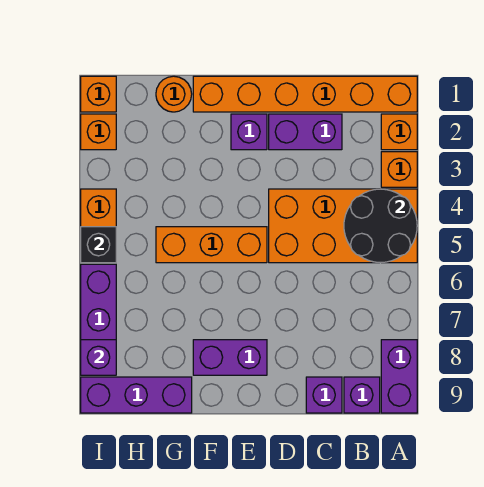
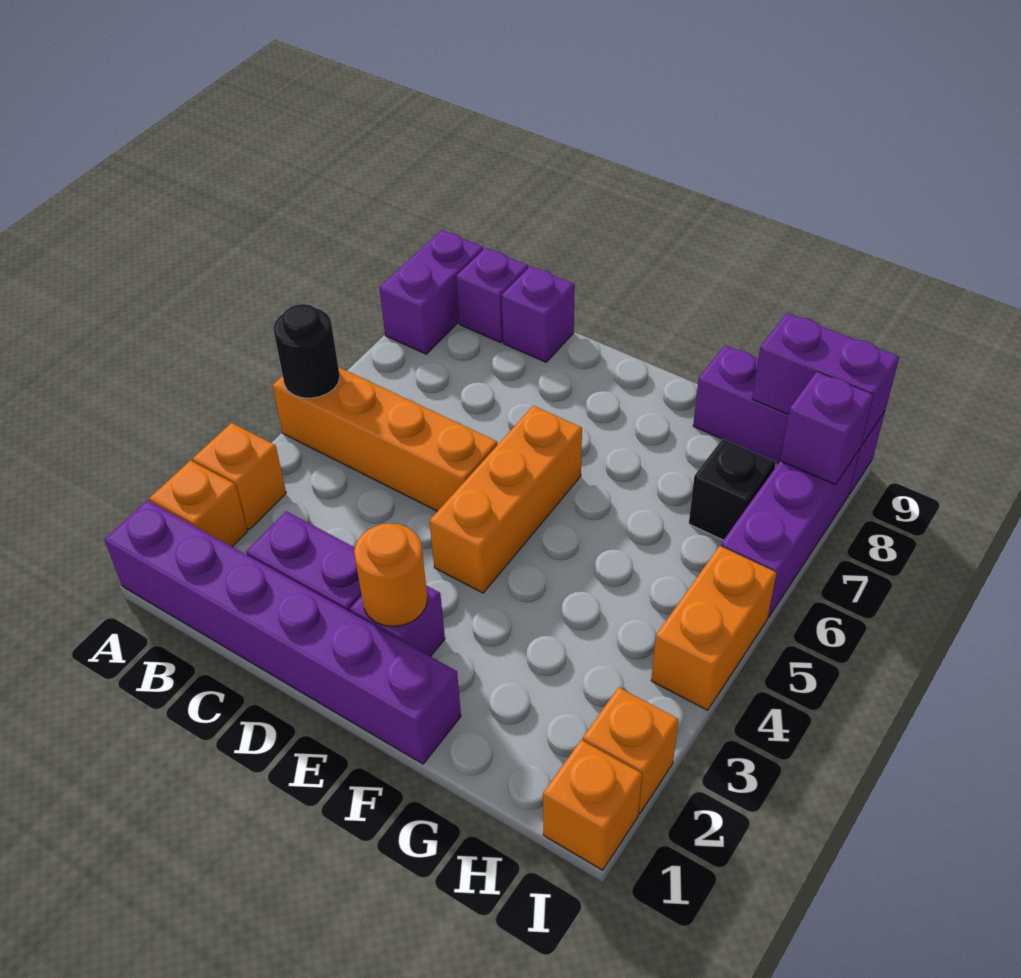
orange 1x6 brick [193,76,417,112] -> purple 1x6 brick [104,500,461,764]
orange 2x4 brick [269,189,417,263] -> orange 1x4 brick [273,367,497,511]
black 2x2 round brick [344,189,417,263] -> black 1x1 round brick [273,304,340,398]
orange 1x3 brick [156,227,267,263] -> orange 1x3 brick turned to [430,406,582,593]
purple 1x2 brick [193,340,267,375] -> purple 1x2 brick moved to [752,313,899,445]
orange 1x1 round brick [156,76,192,112] -> orange 1x1 round brick moved to [354,523,427,627]
black 1x1 brick [81,227,116,263] -> black 1x1 brick moved to [689,439,776,540]

